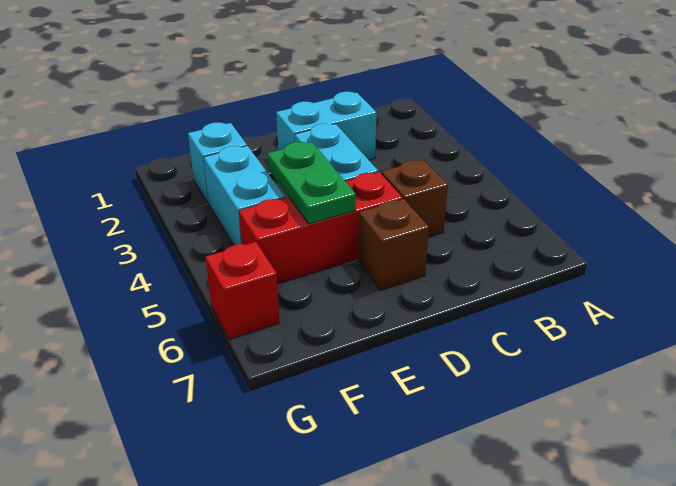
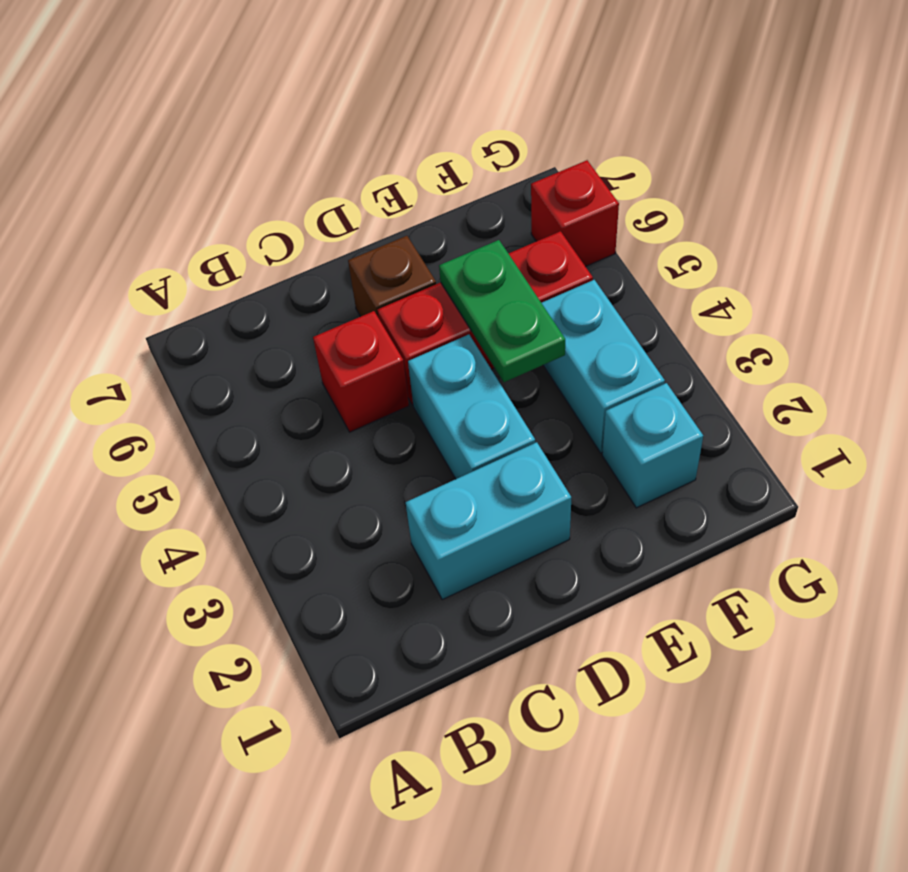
brown 1x1 brick [381,160,448,237] -> red 1x1 brick [313,311,409,432]

